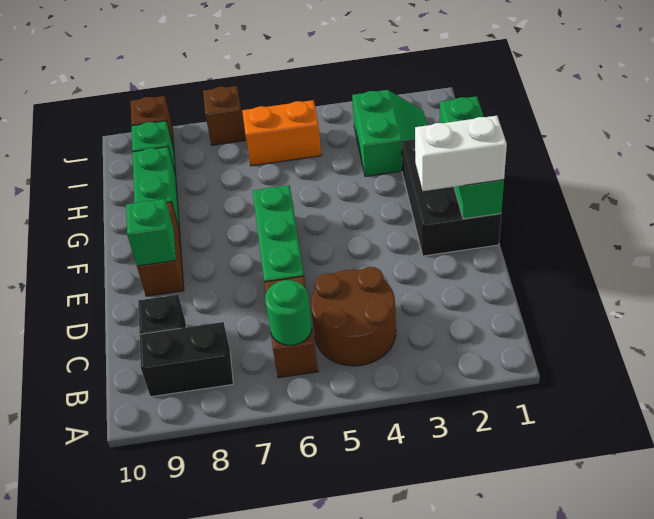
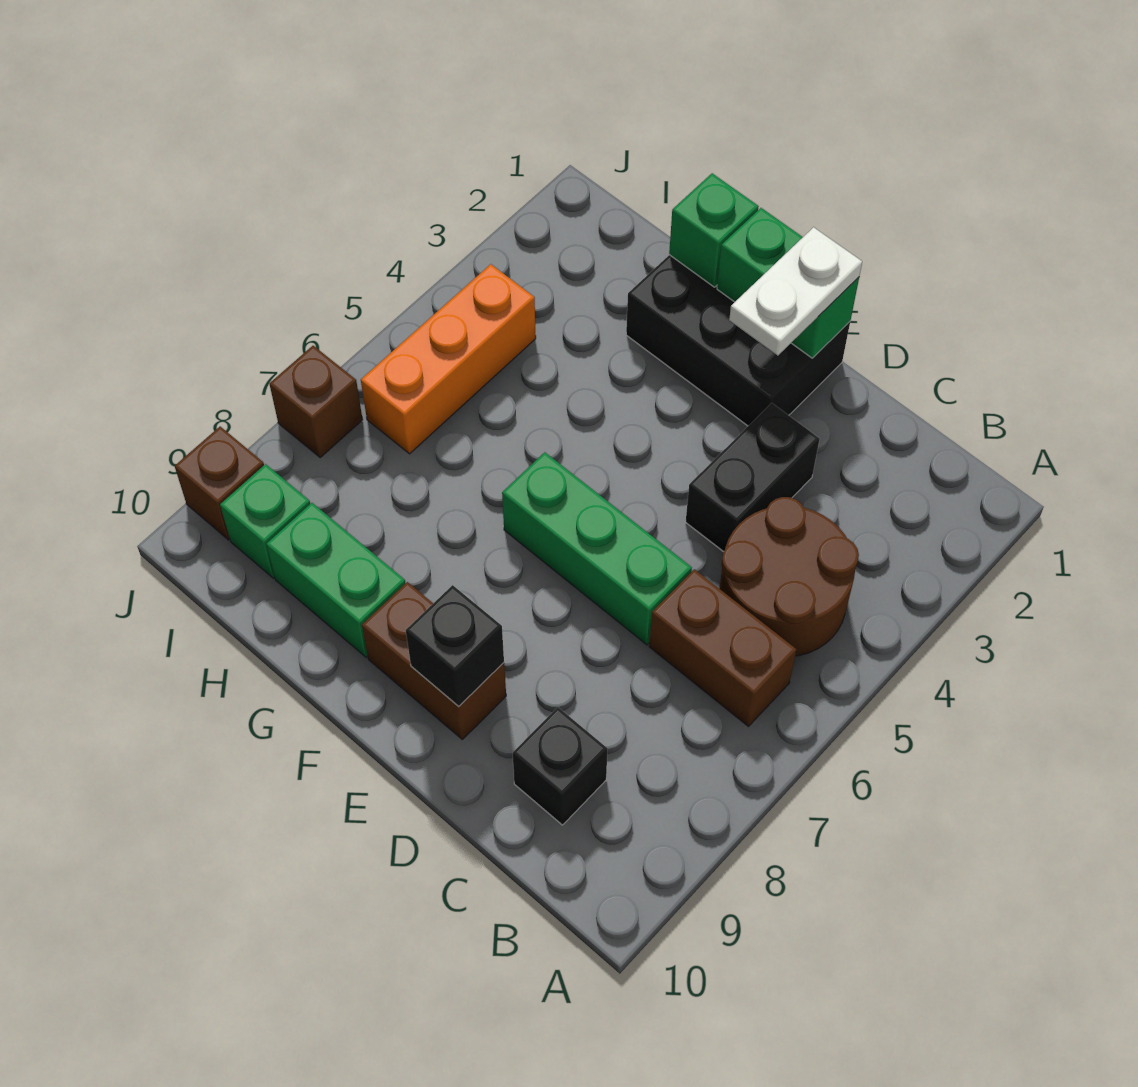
green 1x1 round brick [265,280,312,345] -> none
black 1x2 brick [140,322,233,397] -> black 1x2 brick moved to [686,403,820,552]
white 1x2 brick [415,116,507,191] -> white 1x2 plate [729,227,862,356]
green 1x1 brick [126,199,176,266] -> black 1x1 brick [406,585,504,706]
green 2x2 slope [352,90,427,176] -> none
orange 1x2 brick [242,100,321,166] -> orange 1x3 brick [361,264,536,454]

